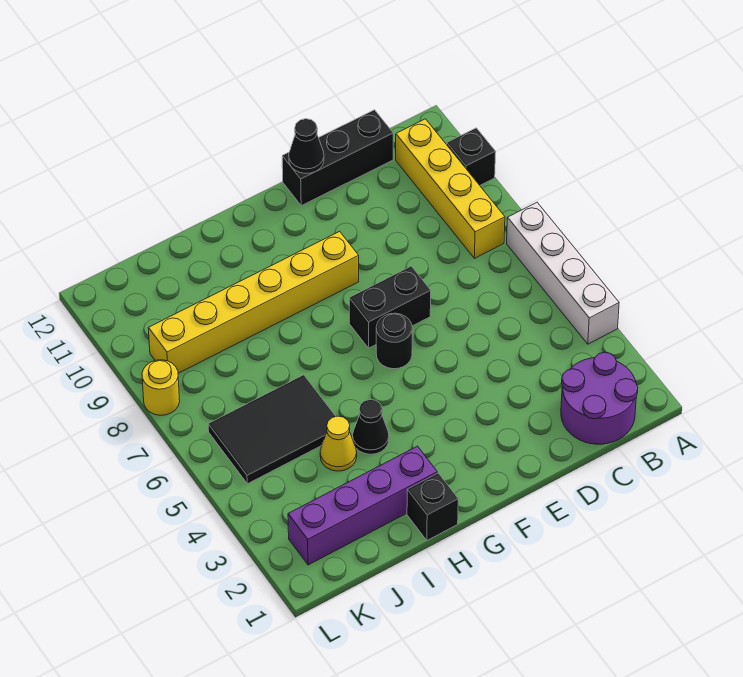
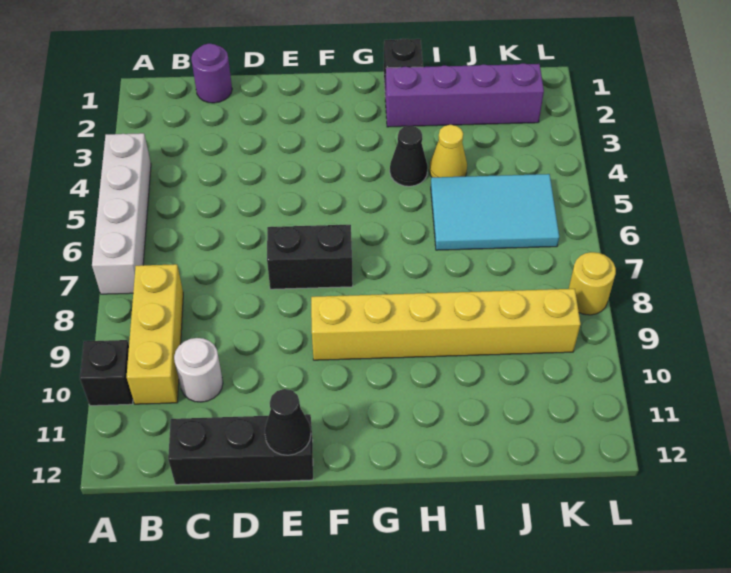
purple 2x2 round brick [561,352,638,444] -> purple 1x1 round brick [191,43,232,103]
yellow 1x4 brick [396,119,505,258] -> yellow 1x3 brick [127,264,183,404]
none -> white 1x1 round brick [174,338,223,402]
black 1x1 round brick [376,313,412,369] -> none
black 2x3 tile [208,375,336,484] -> cyan 2x3 tile [431,174,559,250]

